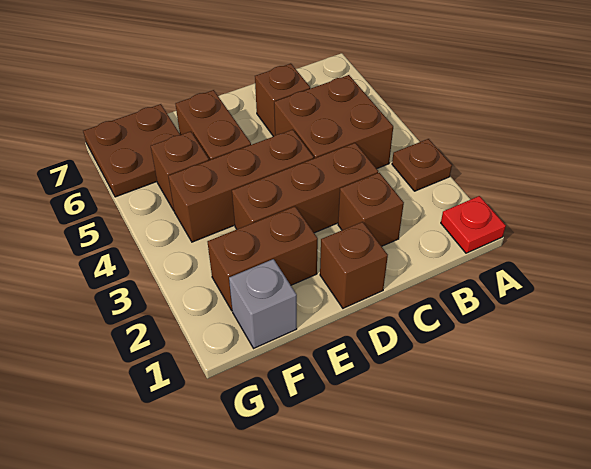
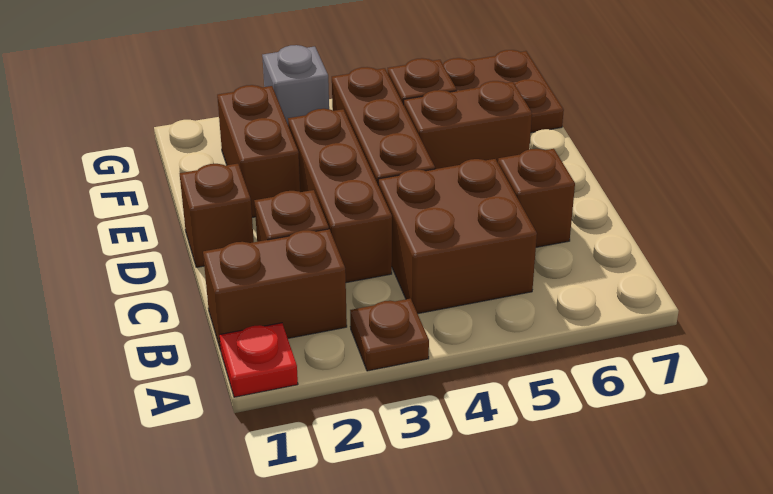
none -> brown 1x2 brick [203,229,347,351]
grey 1x1 brick [229,259,297,348] -> grey 1x1 brick moved to [262,45,329,124]

